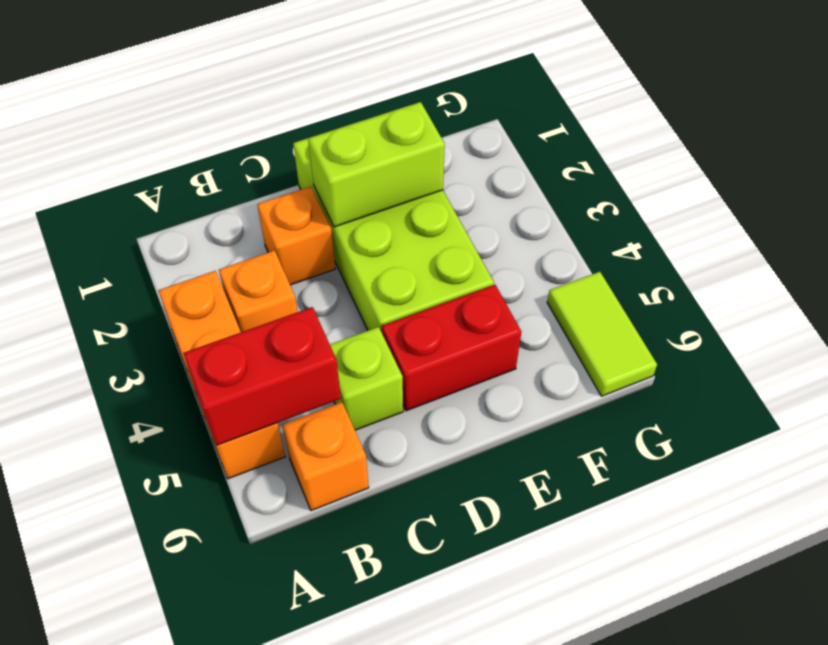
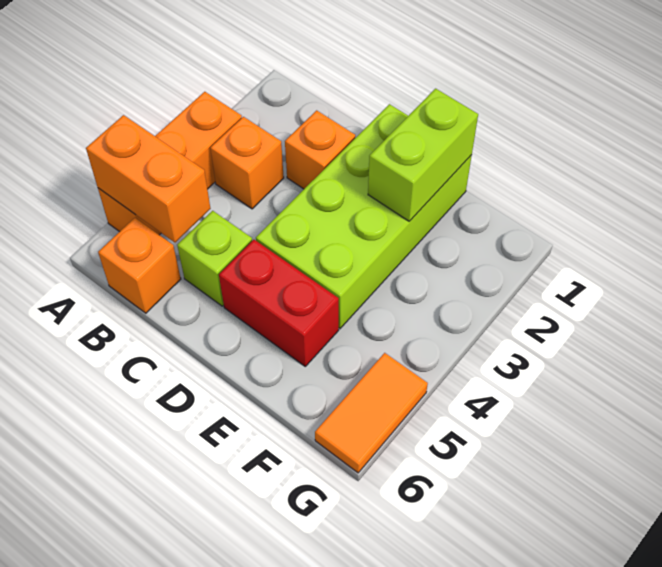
red 1x2 brick [183,307,341,445] -> orange 1x2 brick [86,115,211,242]
lime 1x2 brick [308,102,445,227] -> lime 1x2 brick turned to [368,89,478,221]
lime 1x2 tile [547,272,657,396] -> orange 1x2 tile [315,353,428,473]

